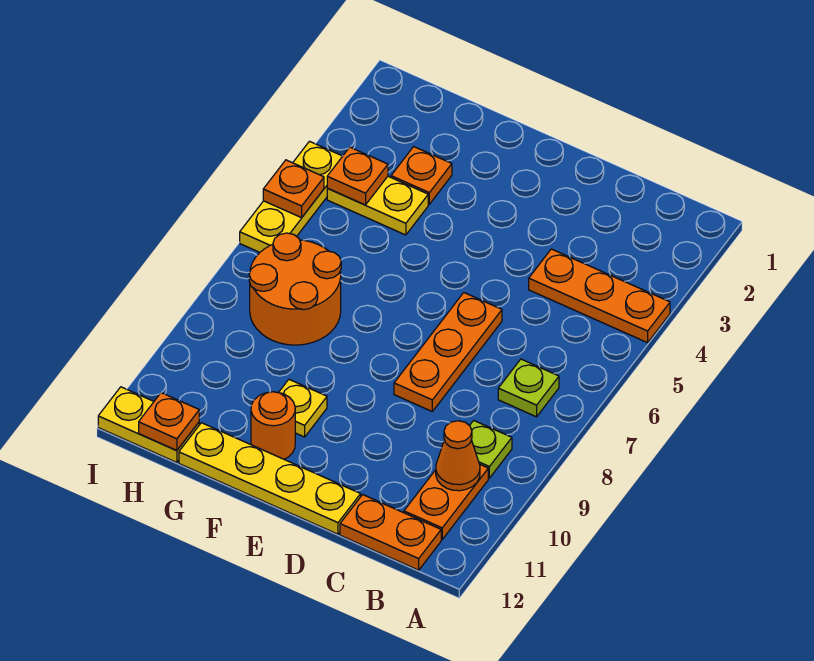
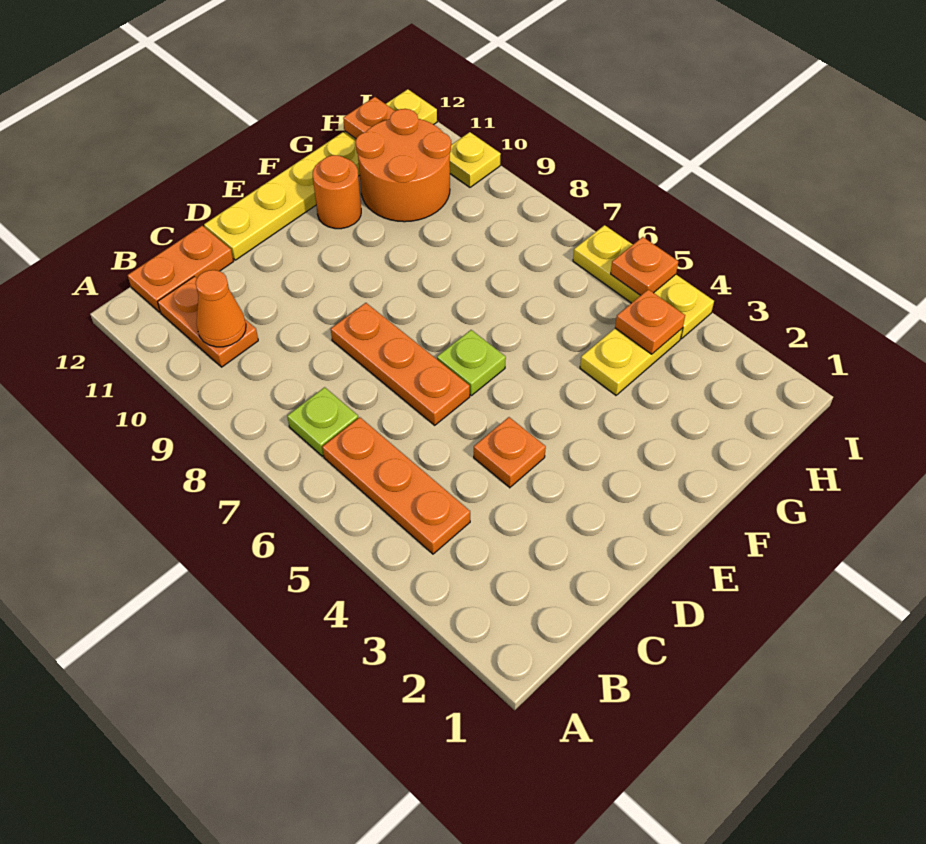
orange 1x3 plate [529,249,670,343] -> orange 1x3 plate turned to [322,417,470,554]
lime 1x1 plate [470,421,512,478] -> lime 1x1 plate moved to [437,330,506,396]
yellow 1x1 plate [279,380,327,437] -> yellow 1x1 plate moved to [450,132,501,187]
orange 1x1 plate [391,147,452,204] -> orange 1x1 plate moved to [474,417,546,488]
orange 2x2 round brick [249,233,341,345] -> orange 2x2 round brick moved to [356,109,451,222]

